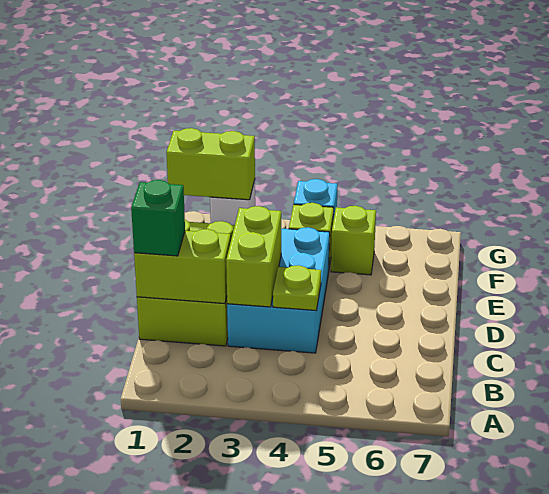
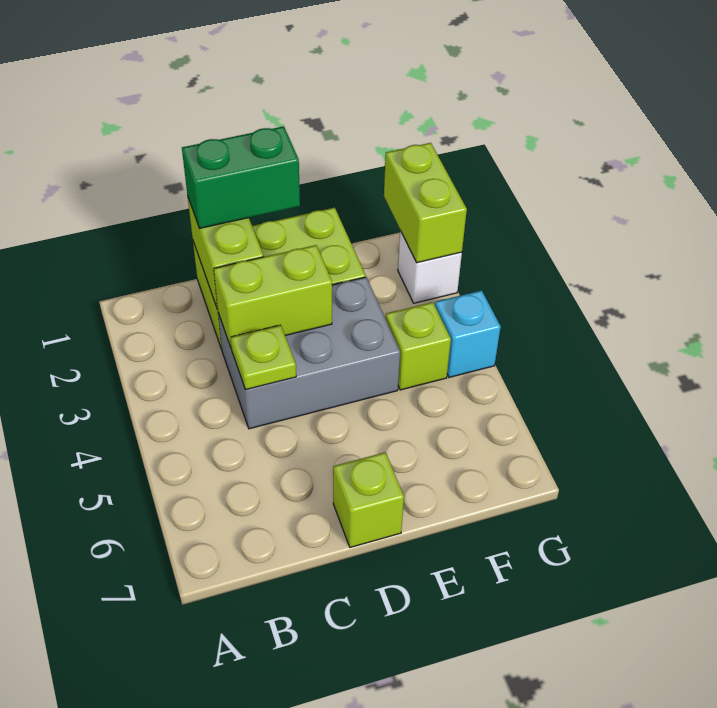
green 1x1 brick [131,180,185,256] -> green 1x2 brick [182,126,300,229]
cyan 2x3 brick [227,227,330,353] -> grey 2x3 brick [218,277,400,429]
lime 1x1 brick [331,206,376,275] -> lime 1x1 brick moved to [333,452,404,547]

